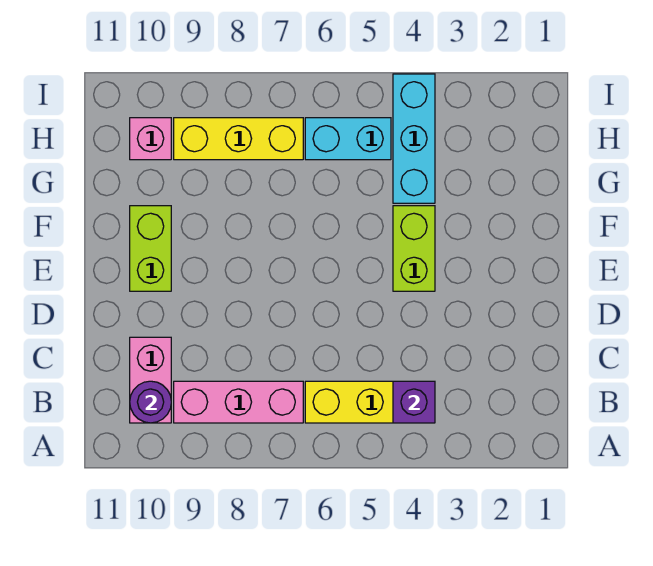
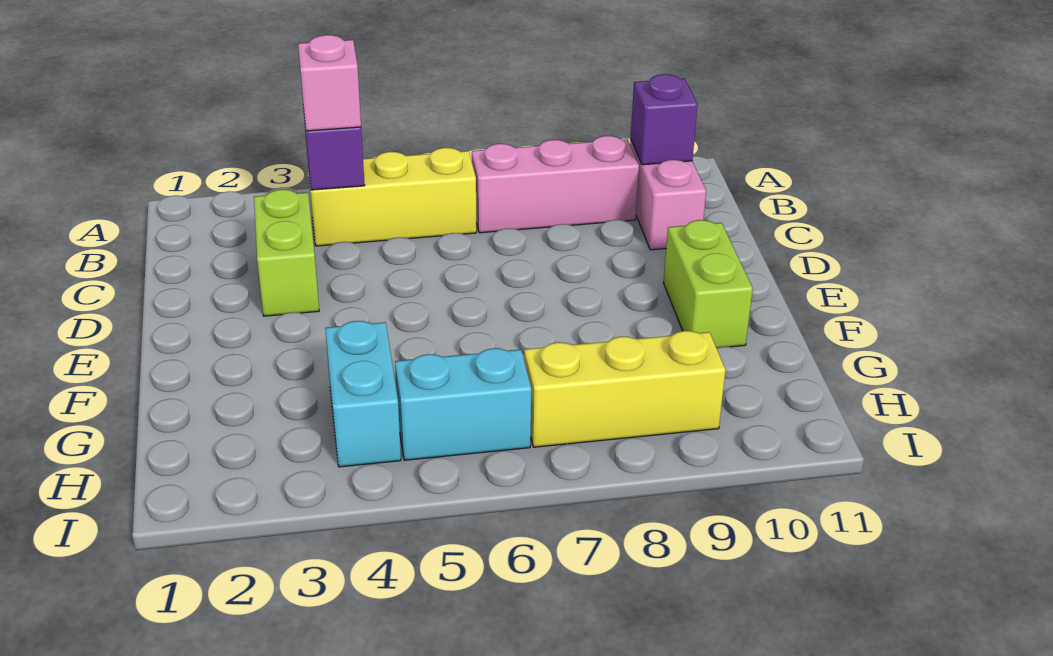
purple 1x1 round brick [130,381,171,423] -> purple 1x1 brick [631,74,698,165]
lime 1x2 brick [393,206,435,291] -> lime 1x2 brick moved to [254,189,319,316]
cyan 1x3 brick [393,74,435,203] -> cyan 1x2 brick [325,321,401,467]
pink 1x1 brick [130,118,171,160] -> pink 1x1 brick moved to [298,35,361,131]

